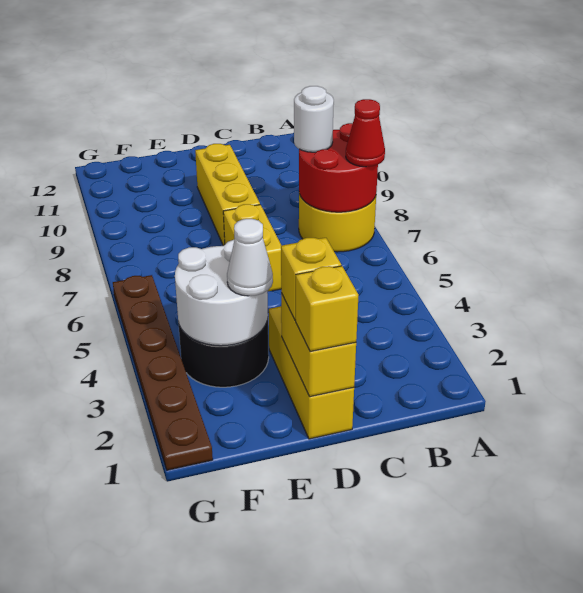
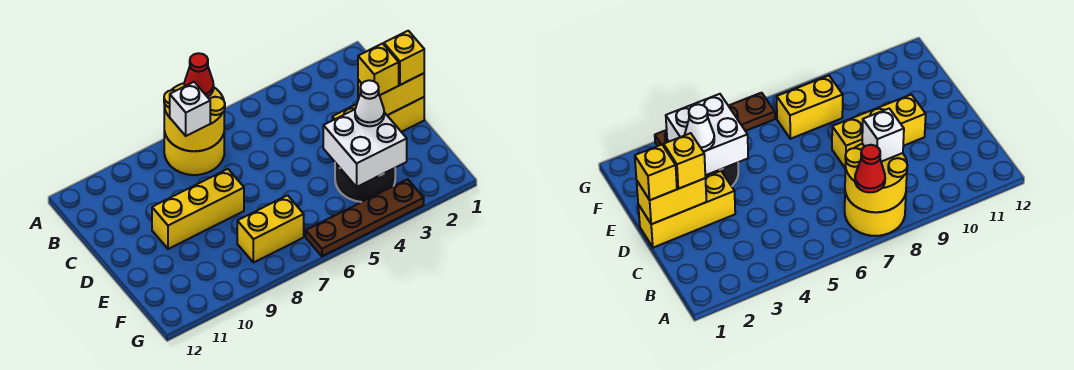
red 2x2 round brick [299,123,378,212] -> yellow 2x2 round brick [164,83,225,151]
white 1x1 round brick [294,86,334,152] -> white 1x1 brick [170,82,210,136]
yellow 1x2 brick [223,204,281,291] -> yellow 1x2 brick moved to [237,195,304,263]
white 2x2 round brick [175,240,268,346] -> white 2x2 brick [323,110,407,187]
brown 1x6 plate [113,275,213,470] -> brown 1x4 plate [306,179,424,256]

